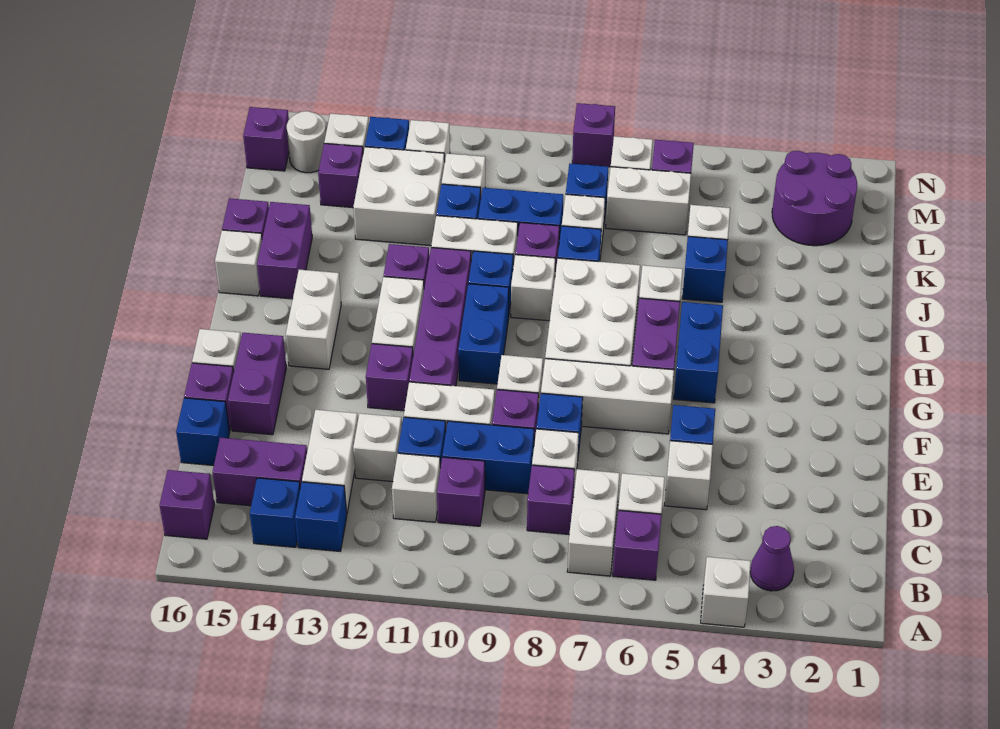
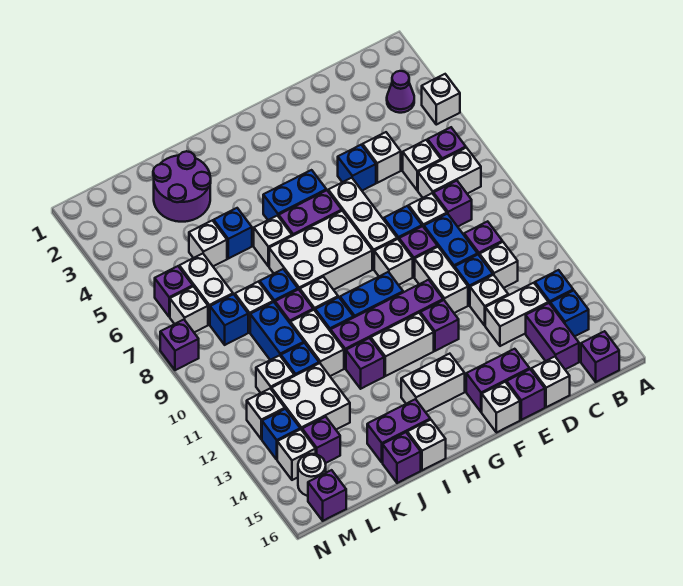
blue 1x1 brick [176,398,230,466] -> white 1x1 brick [531,357,570,407]
purple 2x2 round brick [772,151,857,246] -> purple 2x2 round brick moved to [153,151,211,222]

